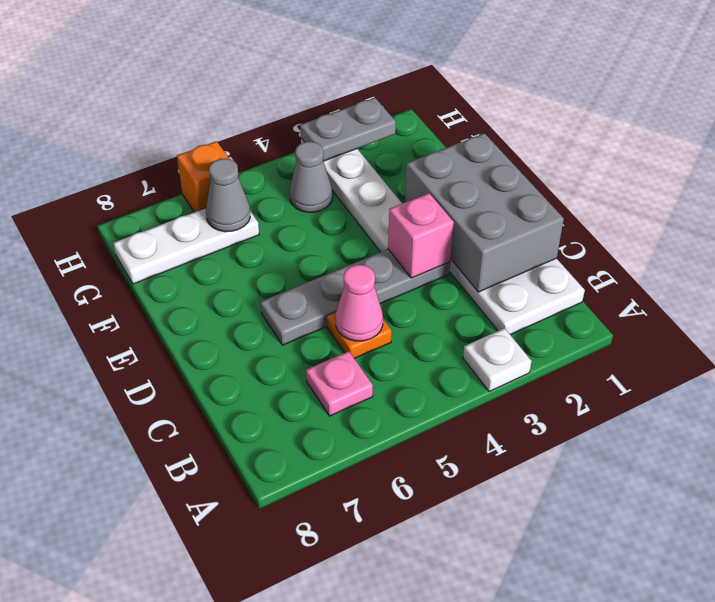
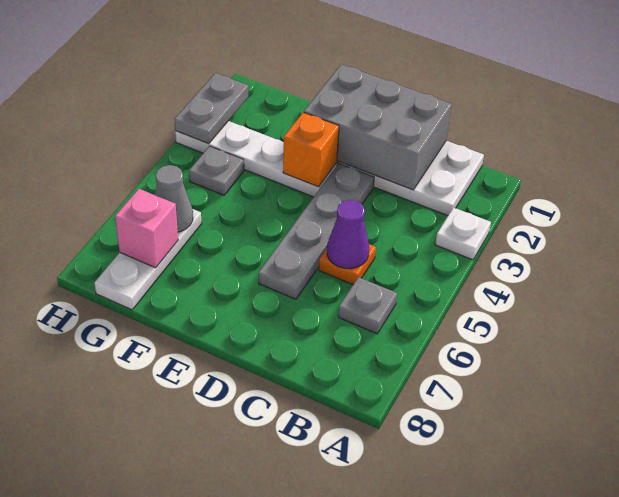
pink 1x1 plate [306,351,373,416] -> grey 1x1 plate [338,277,397,334]
pink 1x1 cone [336,265,383,341] -> purple 1x1 cone [327,200,369,268]
pink 1x1 brick [388,193,454,278] -> pink 1x1 brick moved to [115,189,178,268]
grey 1x1 cone [290,142,332,212] -> grey 1x1 plate [189,146,244,195]
orange 1x1 brick [177,141,229,212] -> orange 1x1 brick moved to [283,112,339,187]

